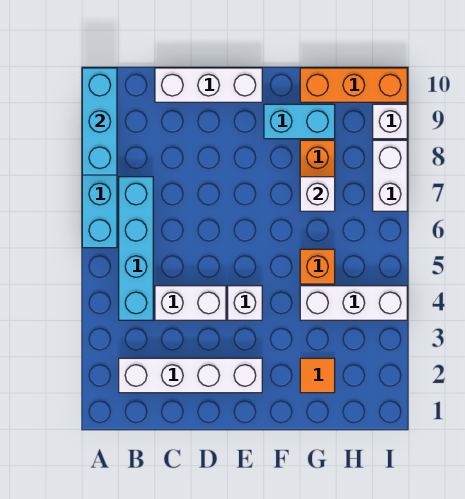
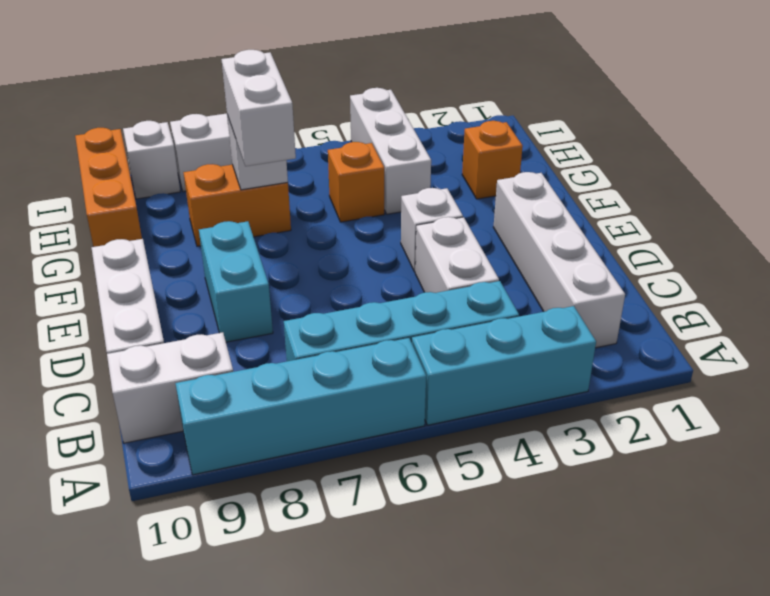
cyan 1x3 brick [82,68,117,175] -> cyan 1x3 brick moved to [412,306,596,425]
none -> white 1x2 brick [107,332,233,443]
none -> white 1x2 brick [221,50,296,166]
cyan 1x2 brick [264,104,335,139] -> cyan 1x2 brick moved to [199,221,273,342]
orange 1x1 tile [300,358,335,393] -> orange 1x1 brick [462,121,523,199]

